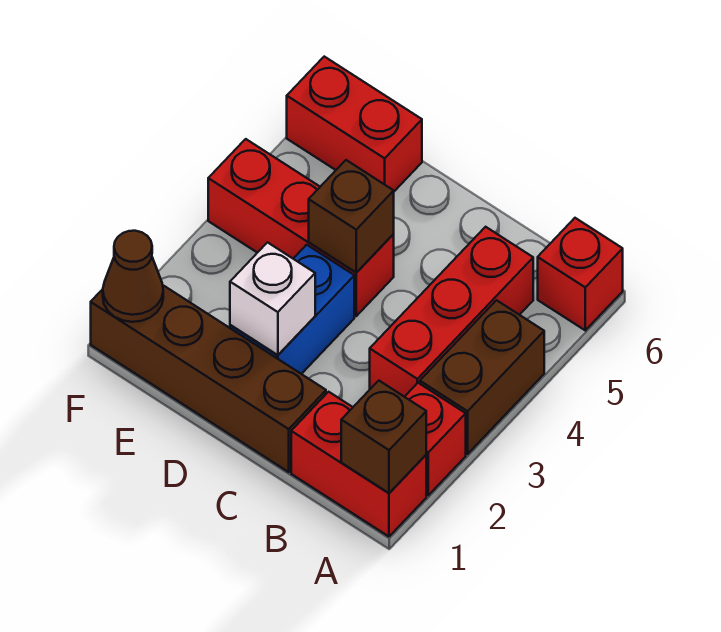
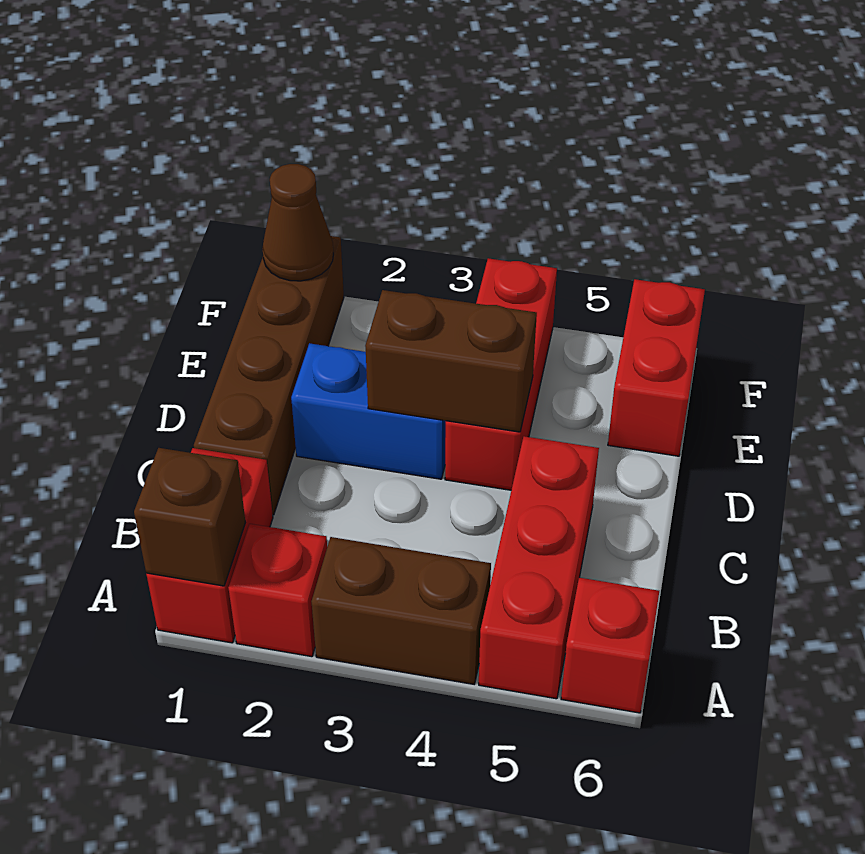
red 1x3 brick [370,227,533,397] -> red 1x3 brick turned to [479,436,599,699]
white 1x1 brick [230,243,315,355] -> none
brown 1x1 brick [309,160,394,273] -> brown 1x2 brick [365,290,537,432]

